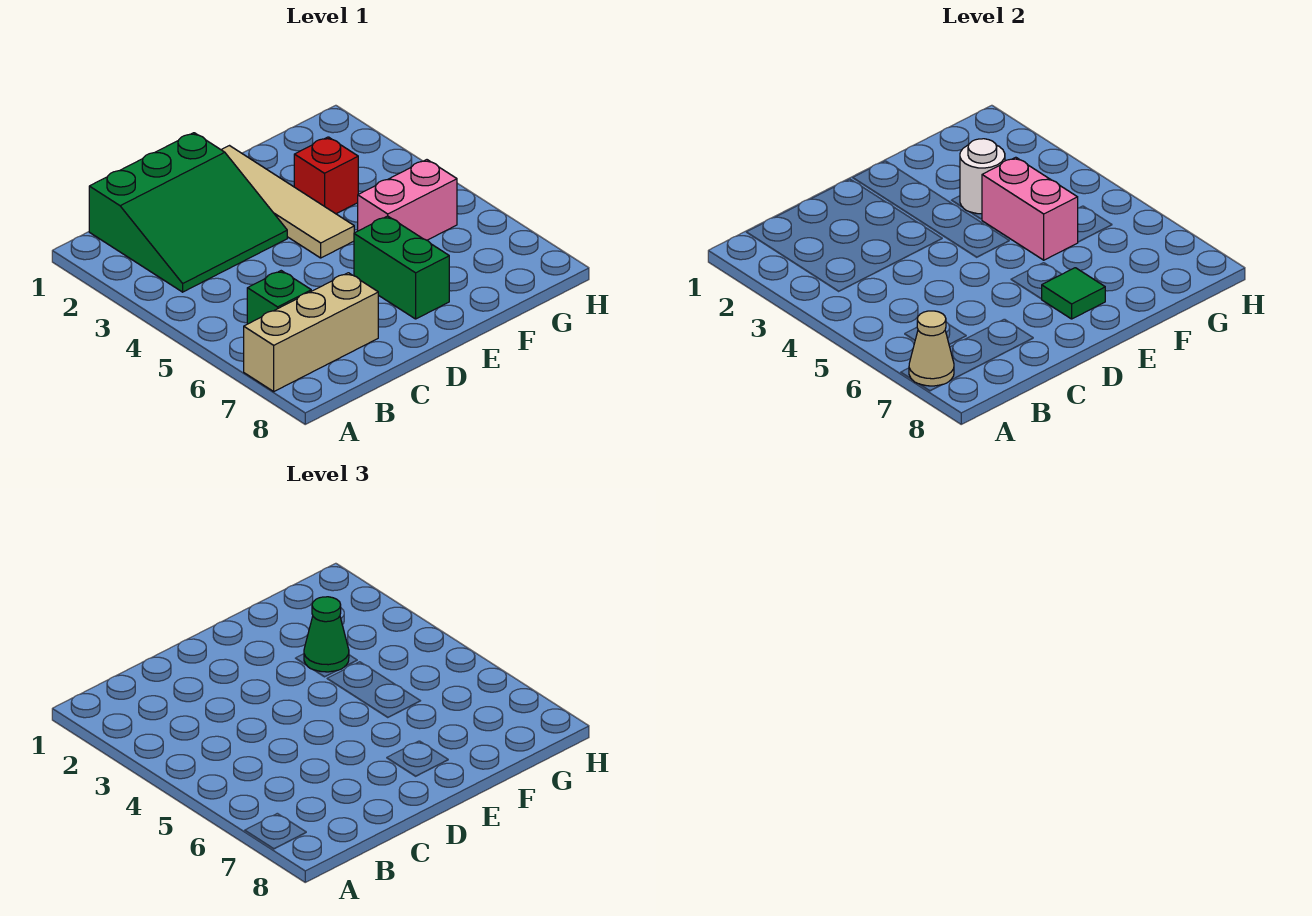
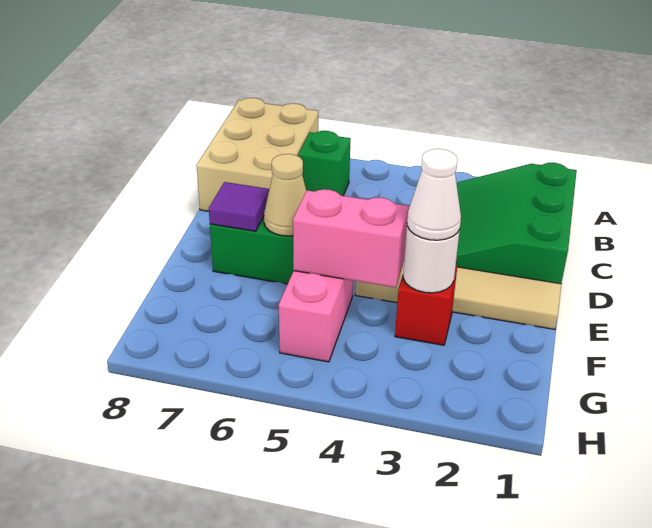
tan 1x3 brick [244,273,378,391] -> tan 2x3 brick [196,98,318,211]
tan 1x1 cone [909,311,954,386] -> tan 1x1 cone moved to [264,154,306,236]
green 1x1 tile [1042,268,1105,319] -> purple 1x1 tile [209,182,269,231]
green 1x1 cone [304,597,349,672] -> white 1x1 cone [407,149,461,240]

